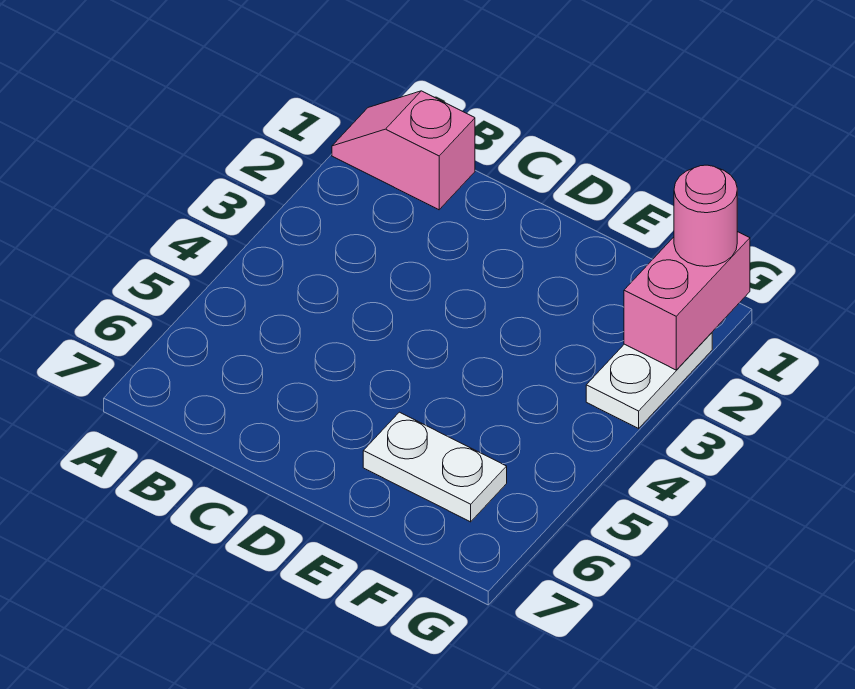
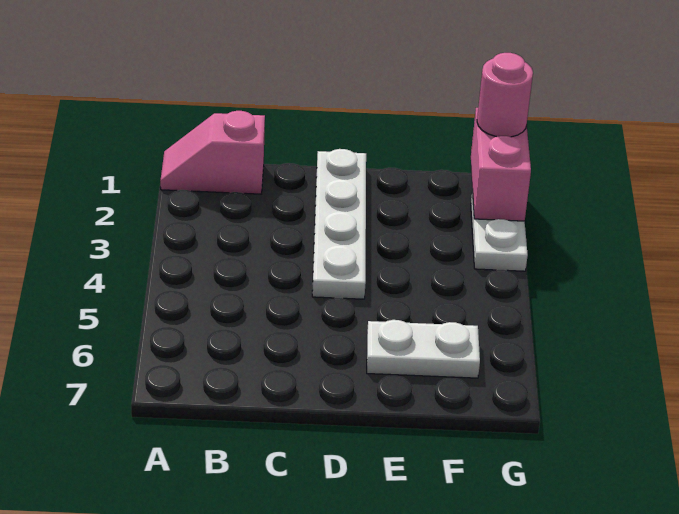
none -> white 1x4 plate [312,149,366,299]

